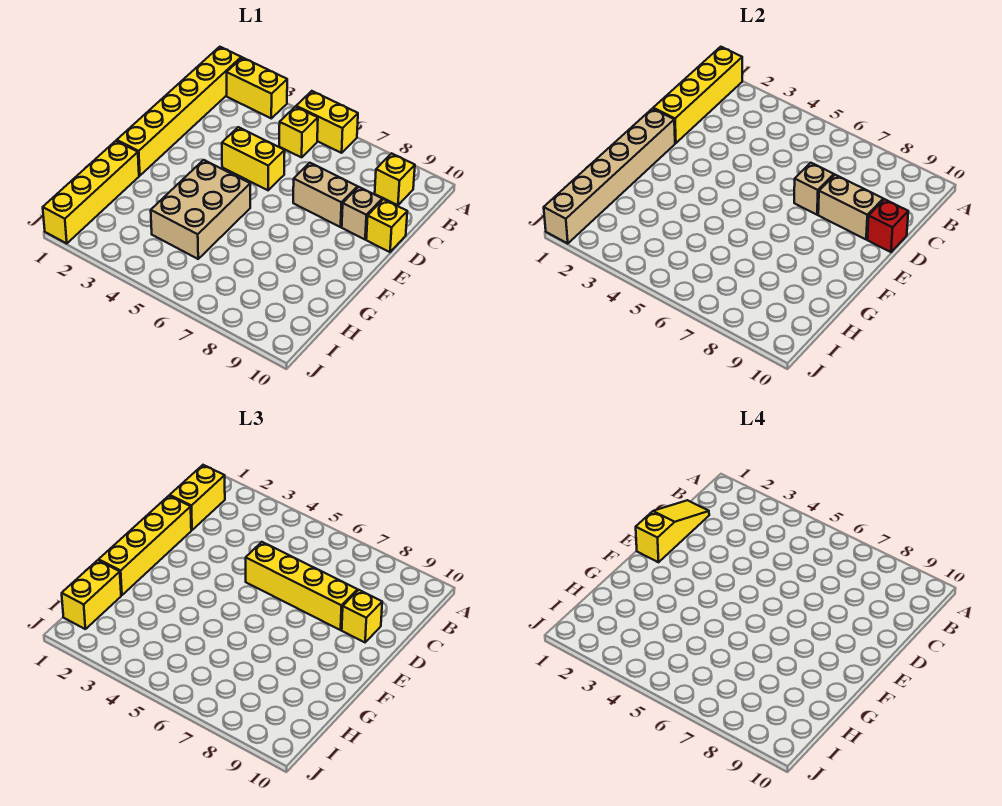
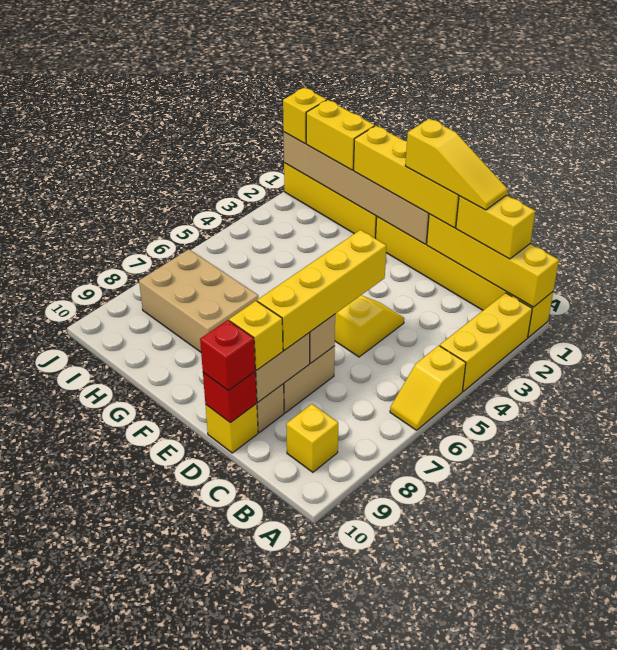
yellow 1x2 brick [227,58,287,118] -> yellow 1x3 brick [440,293,532,391]
yellow 1x2 brick [296,91,358,153] -> yellow 1x2 slope [390,346,466,430]
yellow 1x1 brick [279,107,318,157] -> yellow 1x1 brick moved to [283,88,326,143]
yellow 1x2 brick [222,127,285,190] -> yellow 1x2 slope [335,295,404,357]
none -> red 1x1 brick [200,320,255,391]
tan 2x3 brick [151,160,250,259] -> tan 2x3 brick moved to [139,249,258,352]

